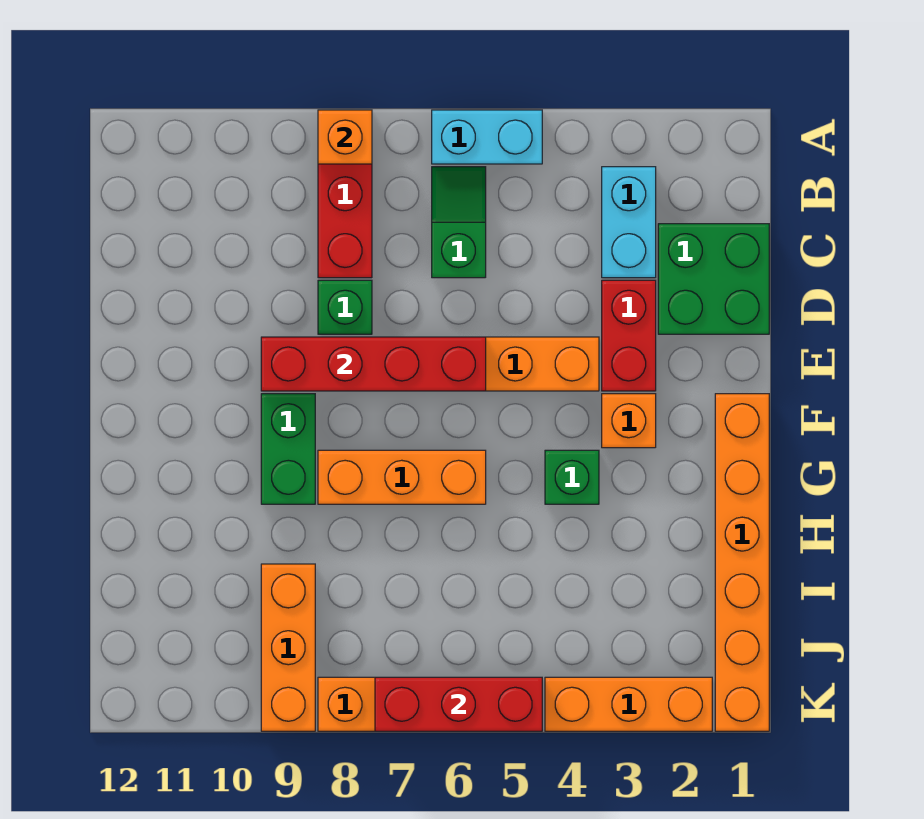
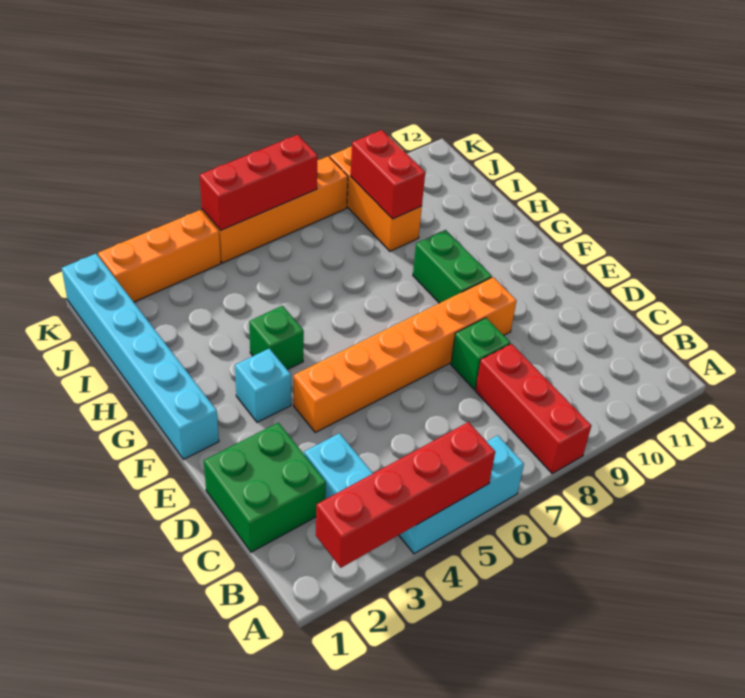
cyan 1x2 brick [432,110,542,164] -> cyan 1x3 brick [399,435,524,554]
orange 1x1 brick [318,110,372,164] -> none
green 1x2 slope [432,167,486,278] -> none
red 1x2 brick [602,280,656,391] -> red 1x2 brick moved to [351,130,425,219]
red 1x4 brick [261,337,486,391] -> red 1x4 brick moved to [316,422,495,568]
orange 1x6 brick [715,394,769,731] -> cyan 1x6 brick [62,254,219,459]
orange 1x1 brick [602,394,656,448] -> cyan 1x1 brick [235,349,291,422]
orange 1x3 brick [318,450,486,504] -> none

